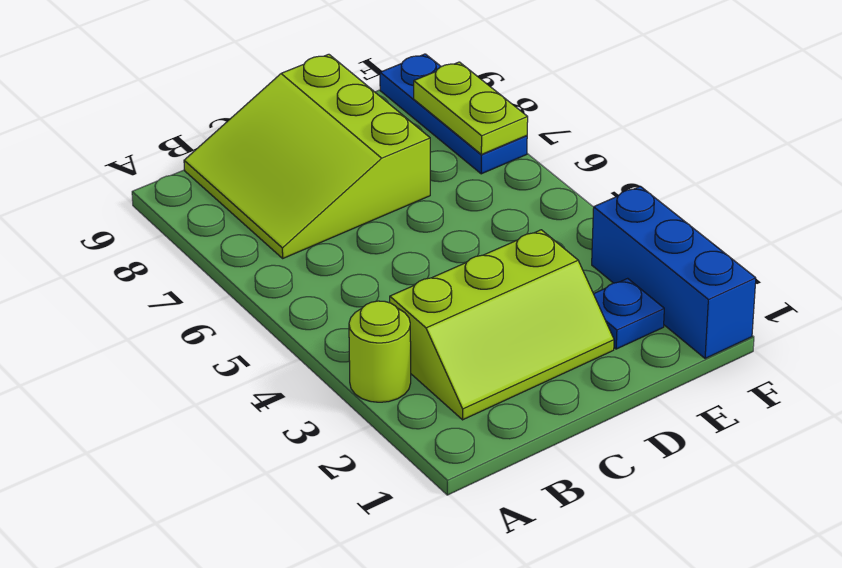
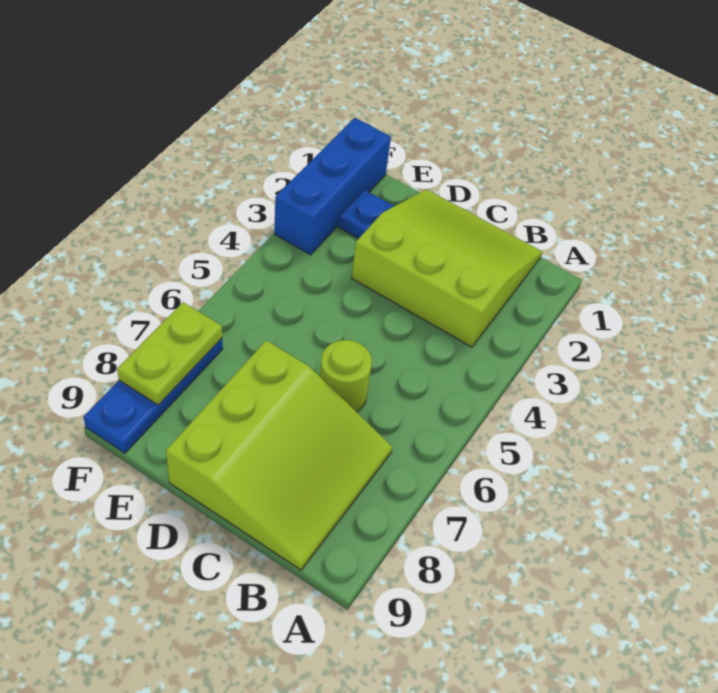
lime 1x1 round brick [349,301,411,402] -> lime 1x1 round brick moved to [320,340,372,412]
lime 2x3 slope [390,230,614,420] -> lime 3x3 slope [352,189,542,347]

